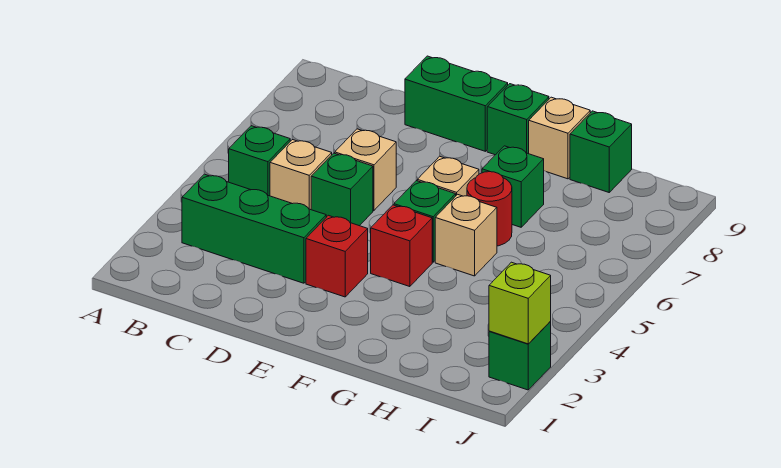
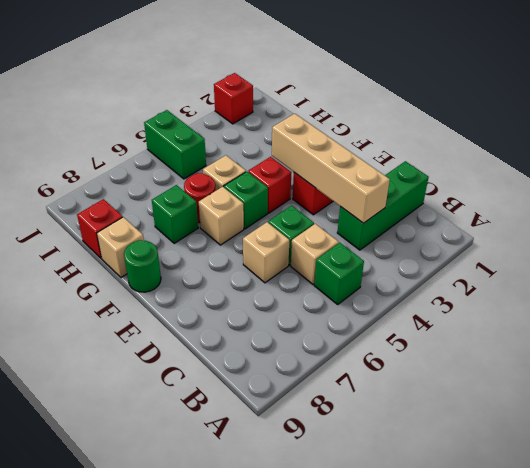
green 1x3 brick [182,174,326,283] -> green 1x3 brick turned to [337,161,429,250]
none -> tan 1x4 brick [272,114,390,223]
green 1x2 brick [405,56,508,151] -> green 1x2 brick moved to [144,110,206,179]
green 1x1 brick [487,84,549,155] -> green 1x1 round brick [124,240,161,292]
green 1x1 brick [570,111,632,192] -> red 1x1 brick [77,199,122,259]
green 1x1 brick [489,322,551,390] -> red 1x1 brick [214,73,253,124]
lime 1x1 brick [489,262,551,344] -> none

